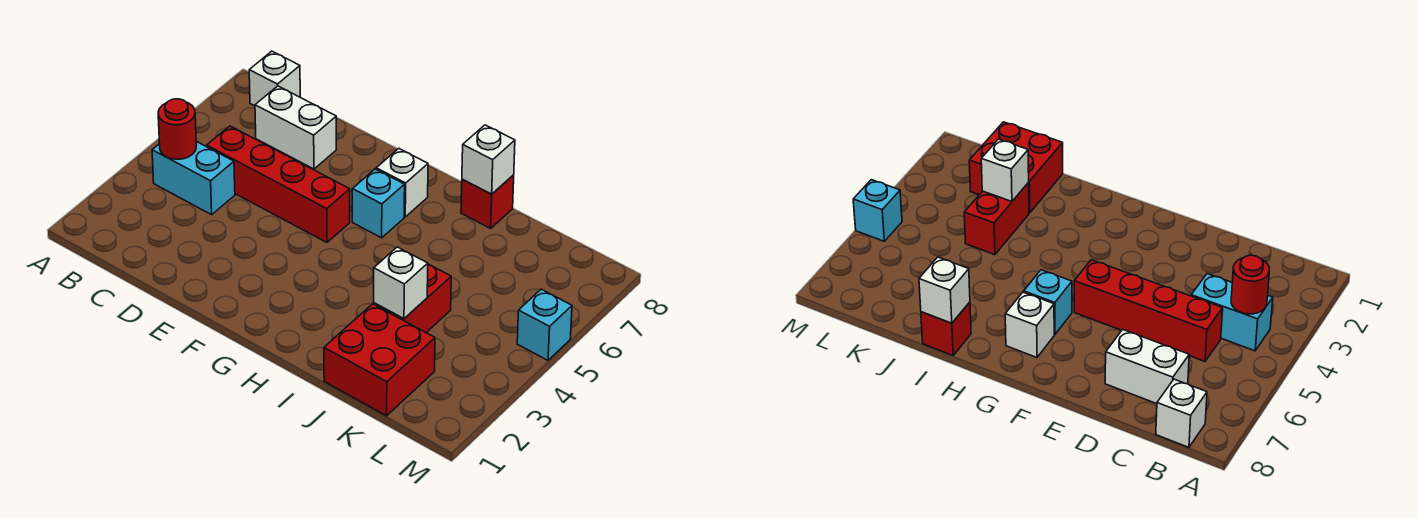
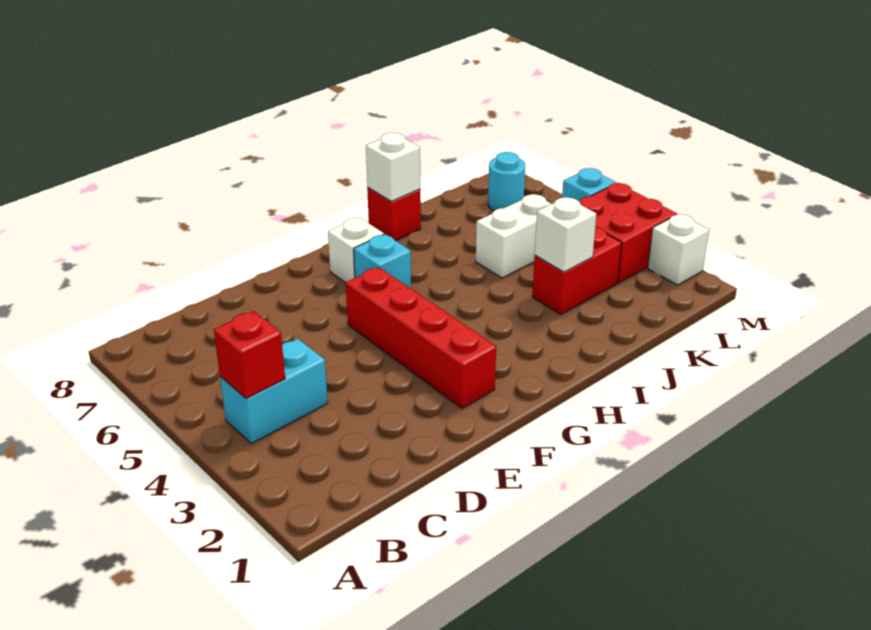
red 1x1 round brick [158,99,196,159] -> red 1x1 brick [214,311,285,399]
white 1x1 brick [249,51,300,106] -> white 1x1 brick moved to [648,214,709,285]
red 1x4 brick [207,126,350,242] -> red 1x4 brick turned to [346,267,496,408]
white 1x2 brick [255,86,336,169] -> white 1x2 brick moved to [476,194,551,278]
red 2x2 brick [324,304,435,416] -> red 2x2 brick moved to [580,183,677,283]
red 1x2 brick [374,264,451,332] -> red 1x2 brick turned to [532,227,622,314]
none -> cyan 1x1 round brick [488,152,525,211]

